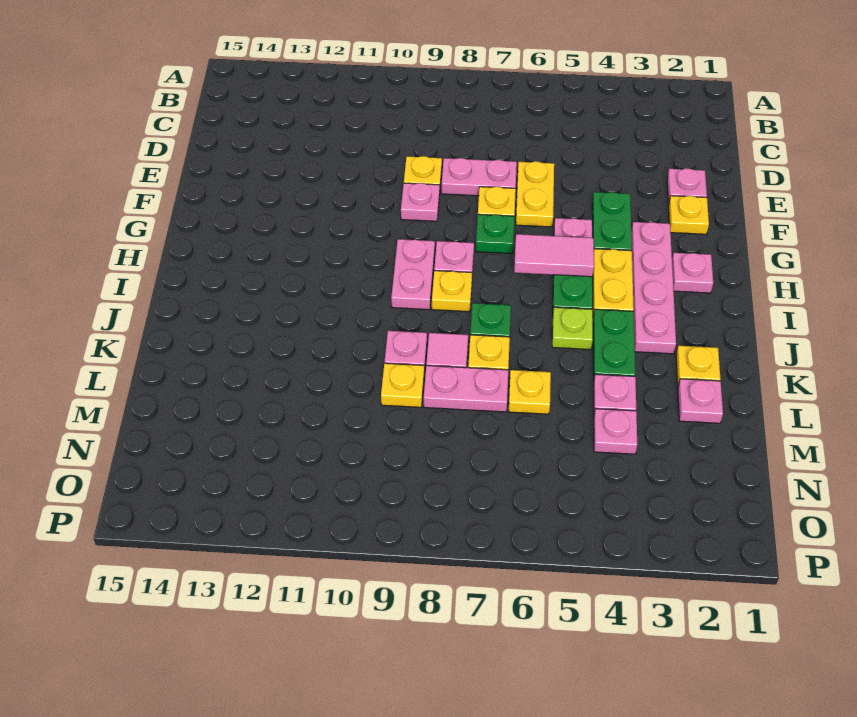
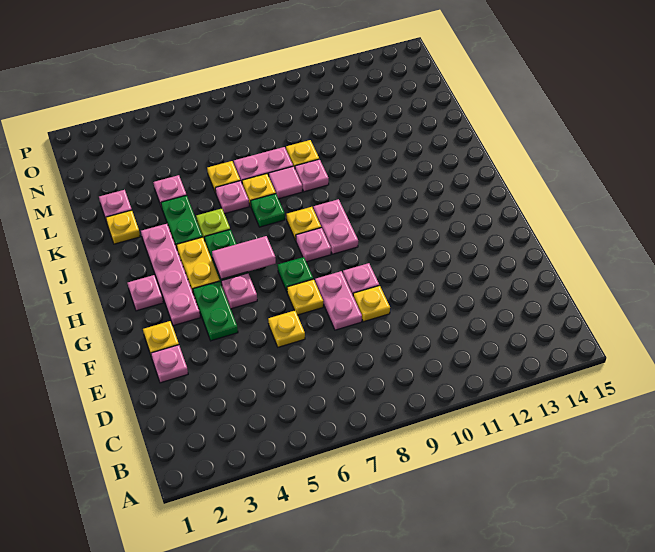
yellow 1x2 plate [516,161,554,227] -> yellow 1x1 plate [268,311,305,347]
pink 1x2 plate [441,158,517,196] -> pink 1x2 plate turned to [315,271,362,330]
pink 1x1 plate [594,409,637,454] -> pink 1x1 plate moved to [215,181,249,214]

